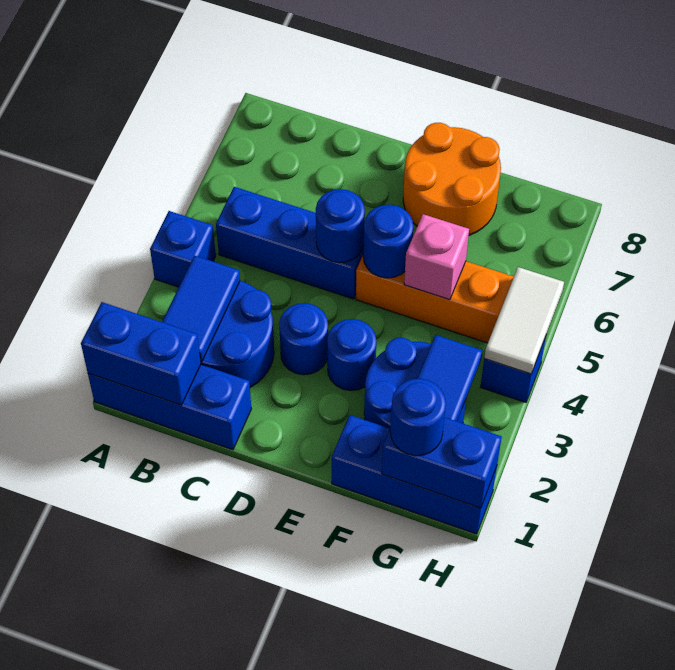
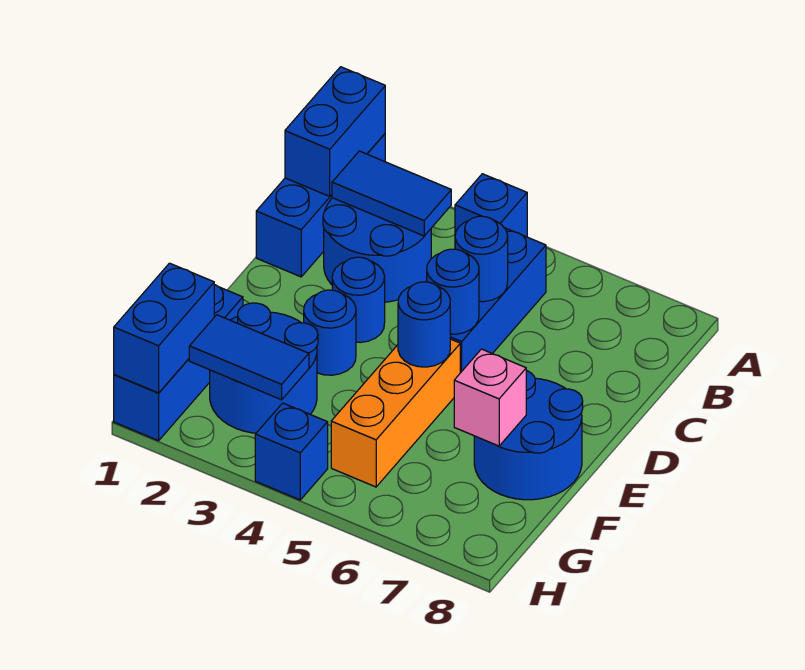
orange 2x2 round brick [403,123,501,235] -> blue 2x2 round brick [474,371,583,500]
pink 1x1 brick [404,214,469,300] -> pink 1x1 brick moved to [454,349,526,446]
blue 1x1 round brick [390,379,446,456] -> blue 1x1 round brick moved to [455,216,508,302]
white 1x2 tile [484,267,564,374] -> none

